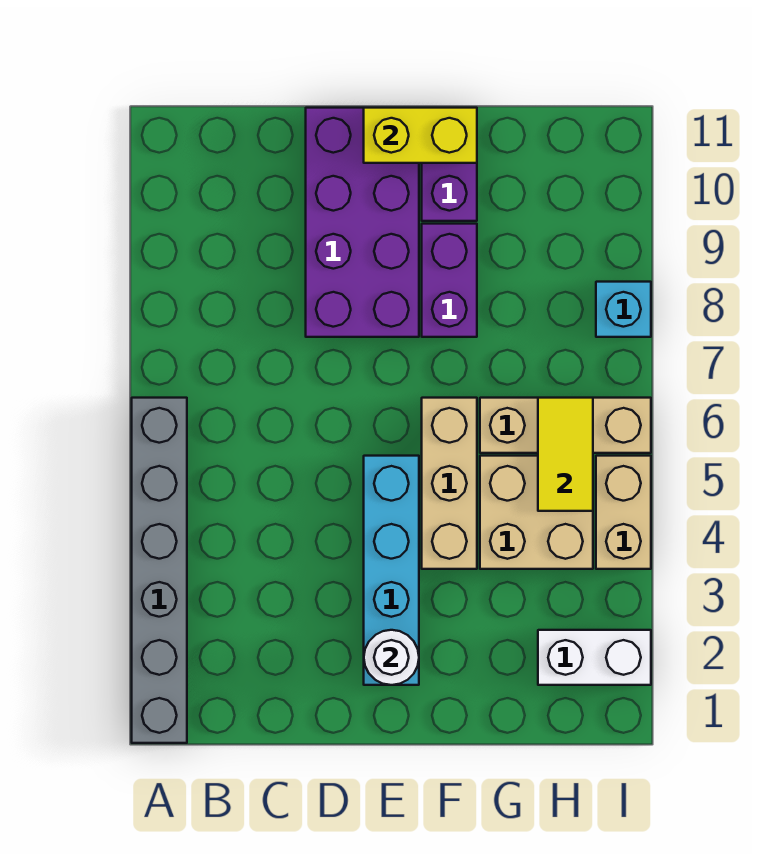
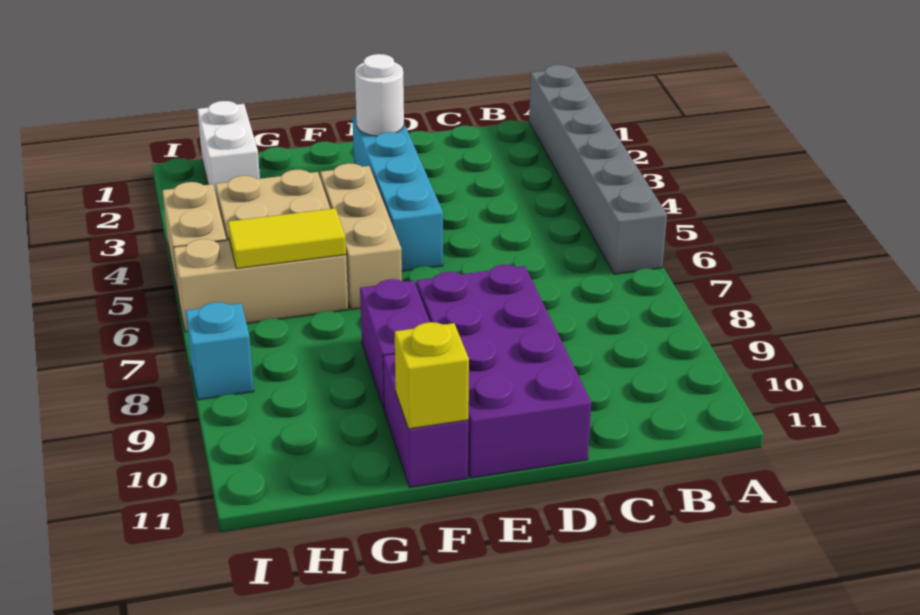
yellow 1x2 brick [364,108,477,163] -> yellow 1x1 brick [395,322,469,429]
white 1x2 brick [538,630,651,685] -> white 1x2 brick turned to [197,101,260,199]
yellow 1x2 tile [538,398,593,511] -> yellow 1x2 tile turned to [228,208,346,269]

